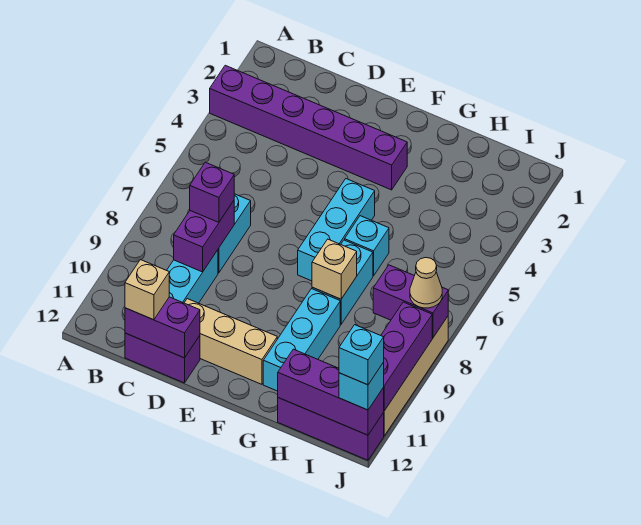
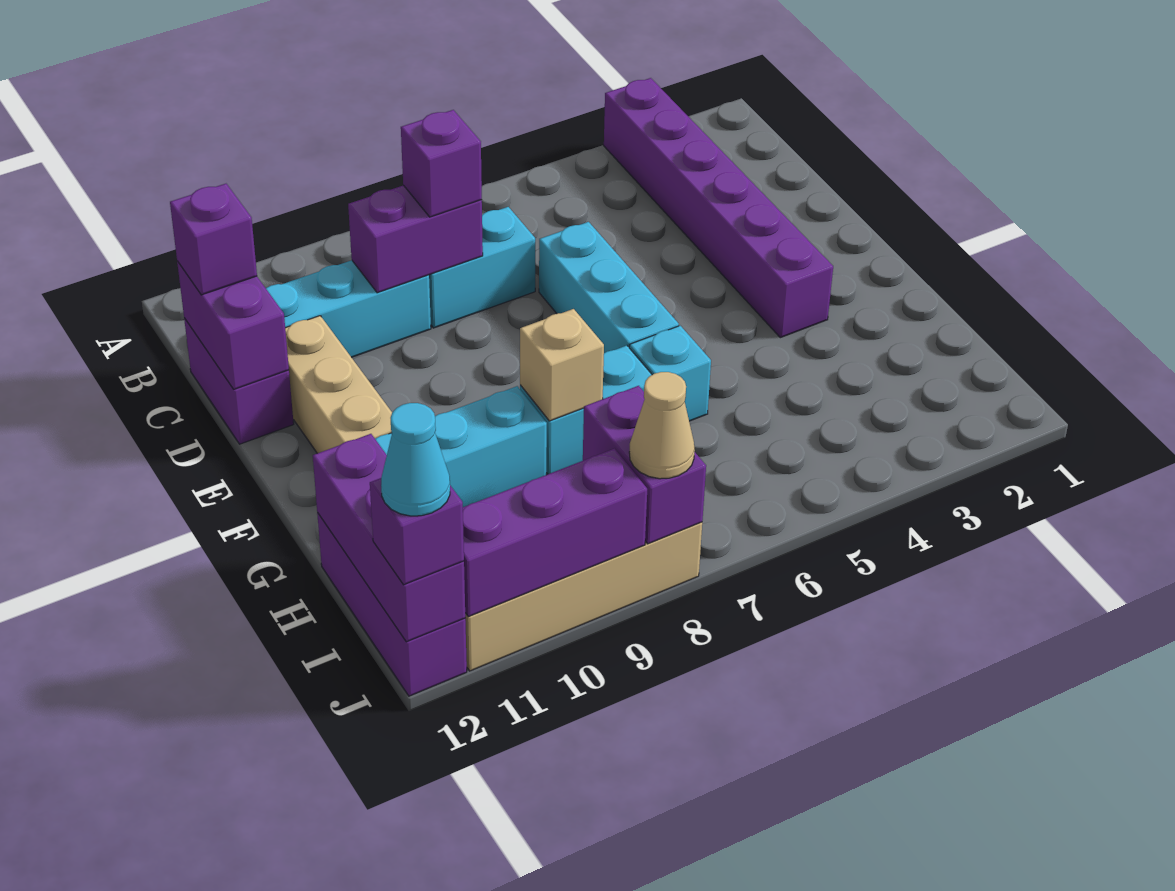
tan 1x1 brick [125,260,169,320] -> purple 1x1 brick [170,184,257,295]
cyan 1x3 brick [298,179,375,281] -> cyan 1x3 brick turned to [539,222,679,353]
cyan 1x1 brick [339,362,384,410] -> purple 1x1 brick [370,478,464,585]
cyan 1x1 brick [339,325,384,385] -> cyan 1x1 cone [381,403,450,516]

